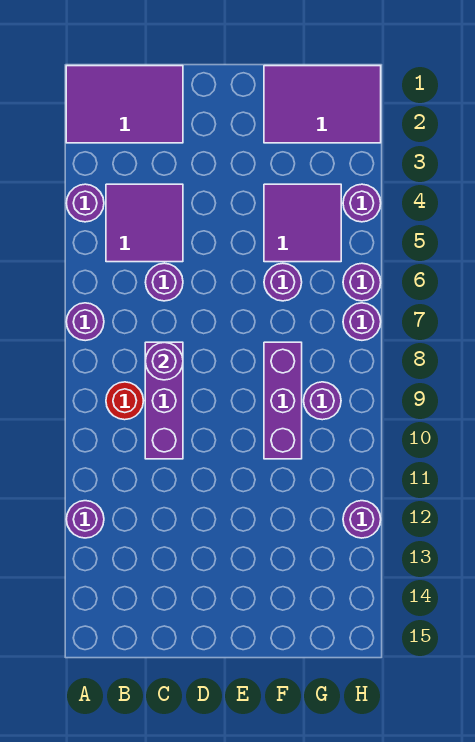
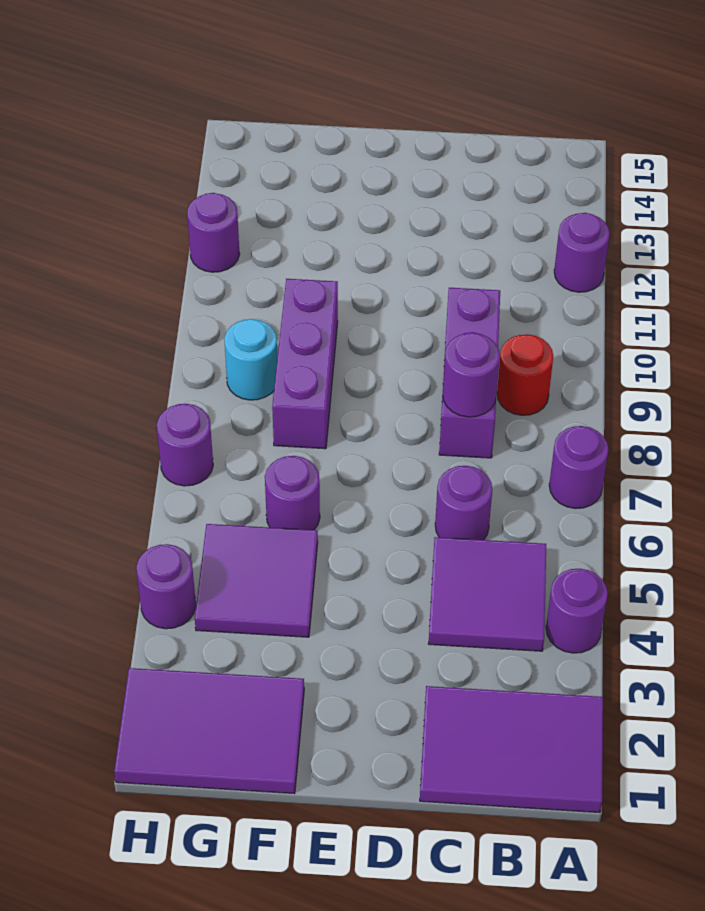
purple 1x1 round brick [304,382,341,420] -> cyan 1x1 round brick [224,319,277,400]
purple 1x1 round brick [343,263,381,301] -> none

